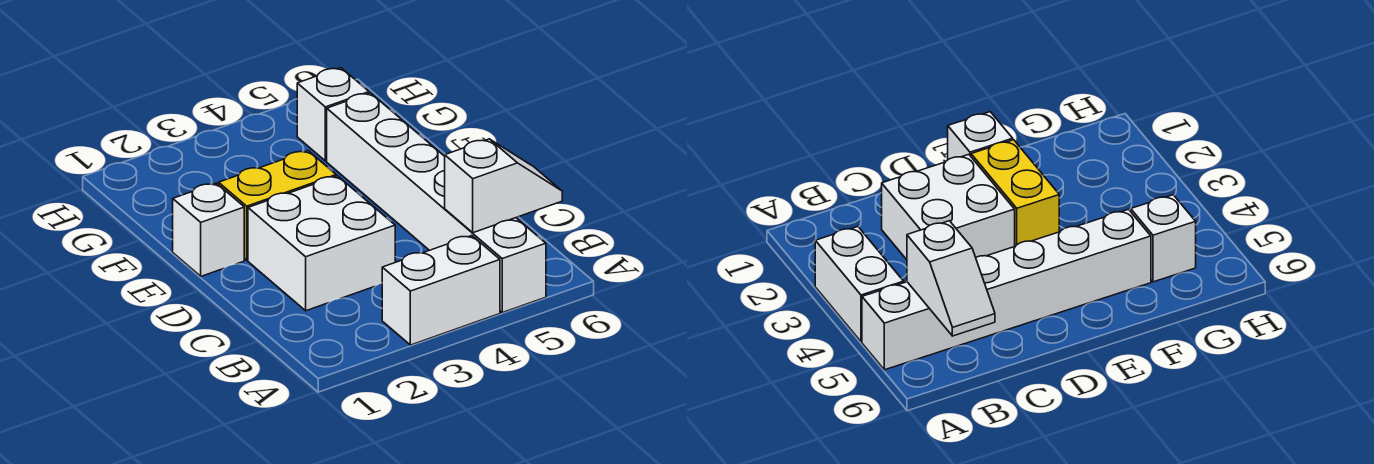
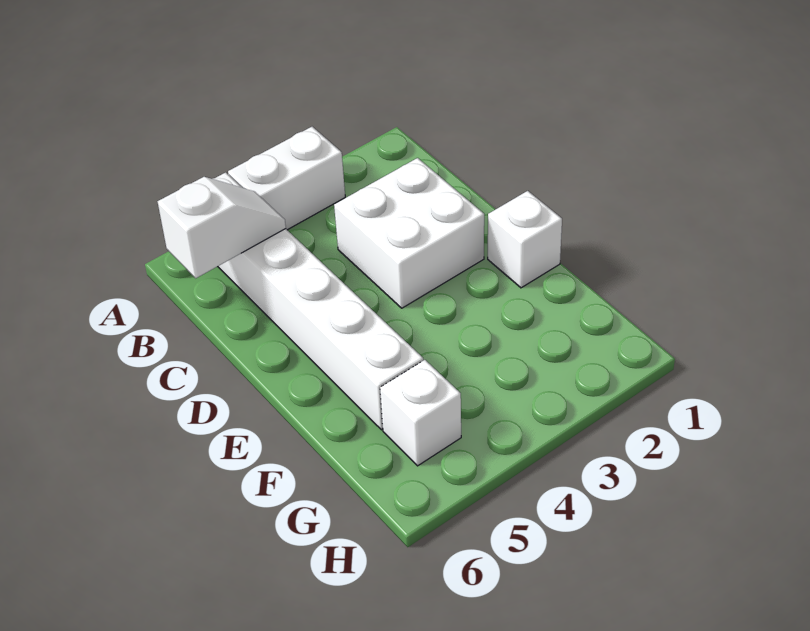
white 1x2 slope [445,139,562,233] -> white 1x2 slope turned to [158,177,286,278]
yellow 1x2 brick [219,151,336,260] -> none

